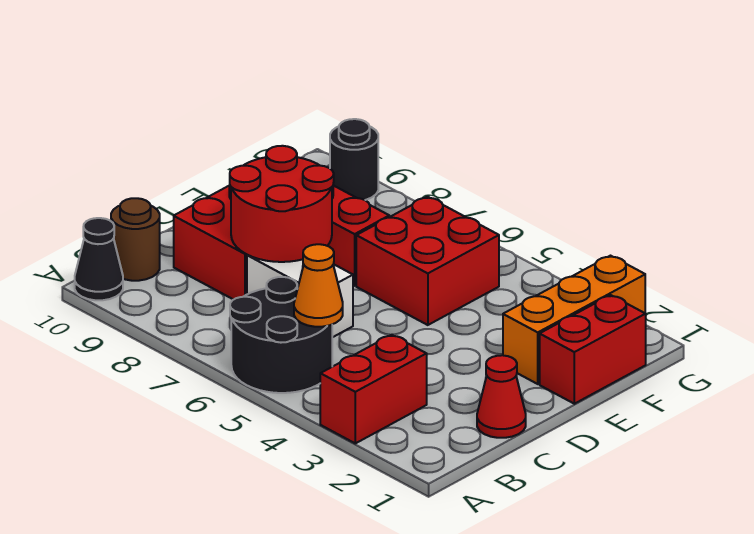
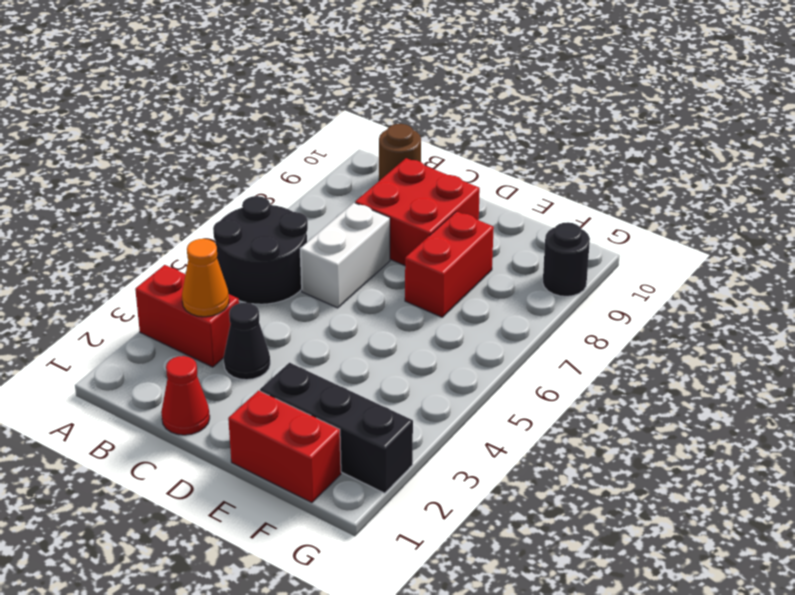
black 1x1 cone [75,218,123,300] -> black 1x1 cone moved to [224,303,270,380]
orange 1x1 cone [294,244,343,327] -> orange 1x1 cone moved to [182,239,229,317]
red 2x2 round brick [230,146,334,262] -> none
orange 1x3 brick [503,256,645,384] -> black 1x3 brick [260,363,413,493]
red 2x2 brick [356,197,499,325] -> none

